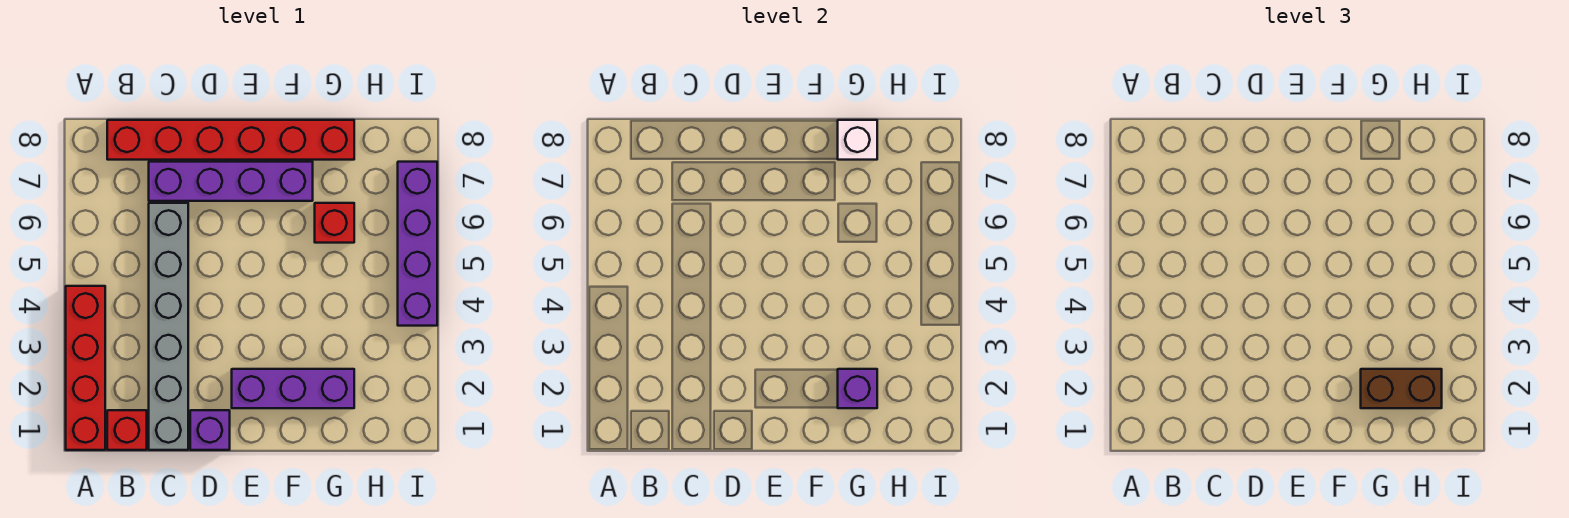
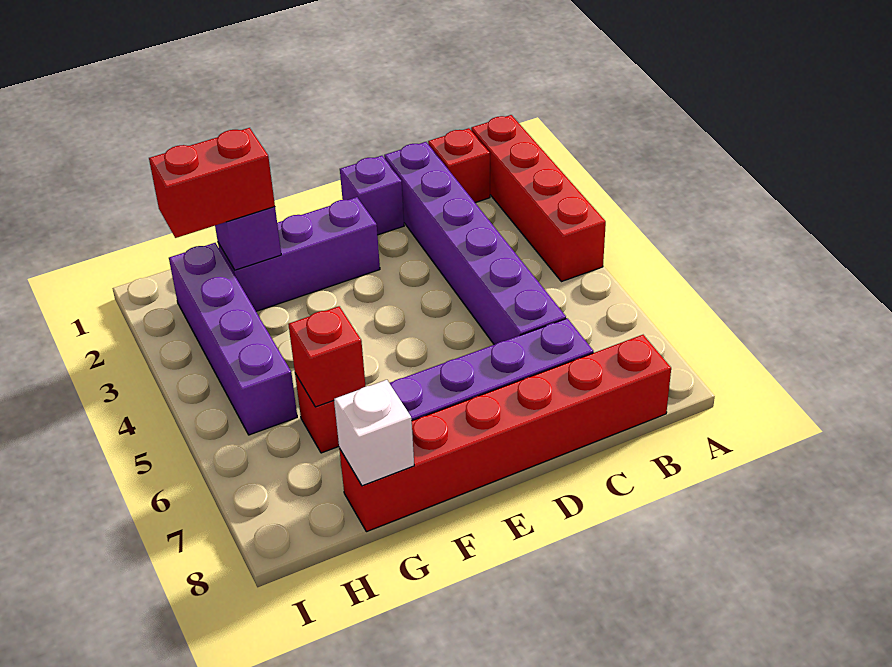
grey 1x6 brick [149,203,188,450] -> purple 1x6 brick [384,142,566,345]
brown 1x2 brick [1361,369,1442,408] -> red 1x2 brick [149,128,275,238]
none -> red 1x1 brick [288,306,366,407]
purple 1x4 brick [398,162,437,326] -> purple 1x4 brick moved to [169,243,297,435]

